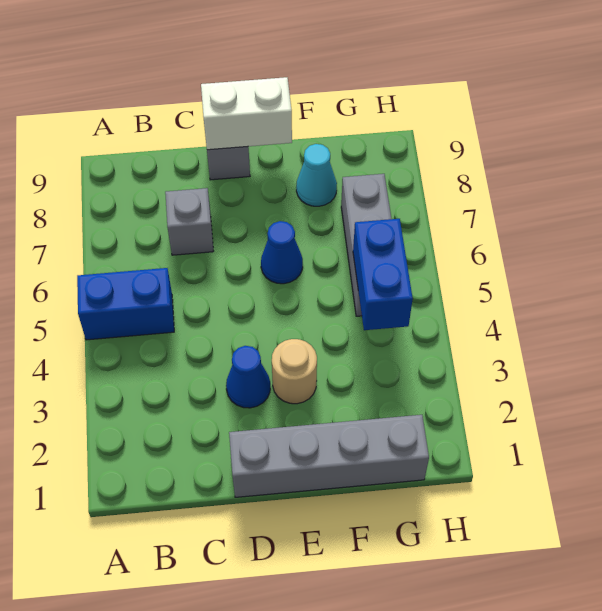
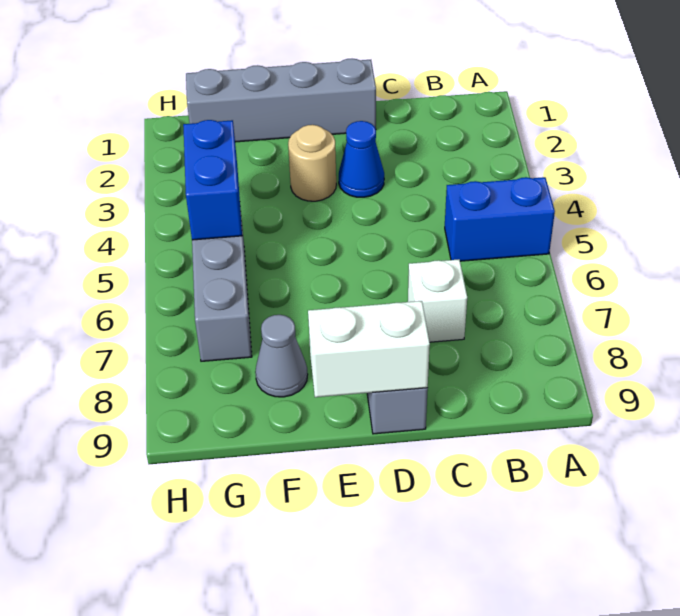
grey 1x1 brick [165,188,213,255] -> white 1x1 brick [408,259,467,342]
blue 1x1 cone [261,221,303,284] -> none
cyan 1x1 cone [296,144,337,206] -> grey 1x1 cone [255,315,308,397]

